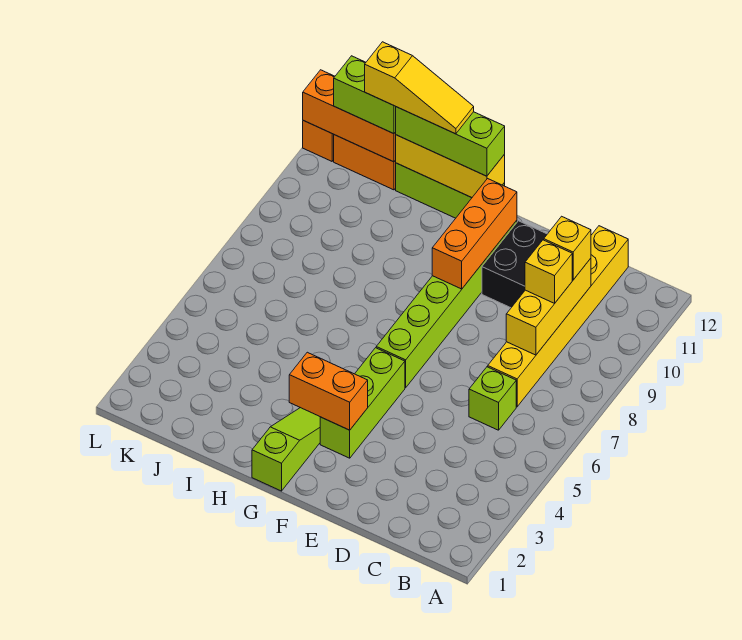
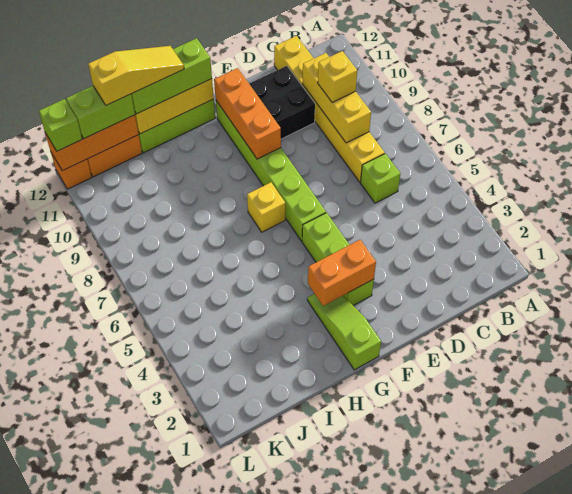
yellow 1x1 brick [544,216,591,280] -> yellow 1x1 brick moved to [247,182,285,232]
none -> lime 1x1 brick [39,99,82,151]

